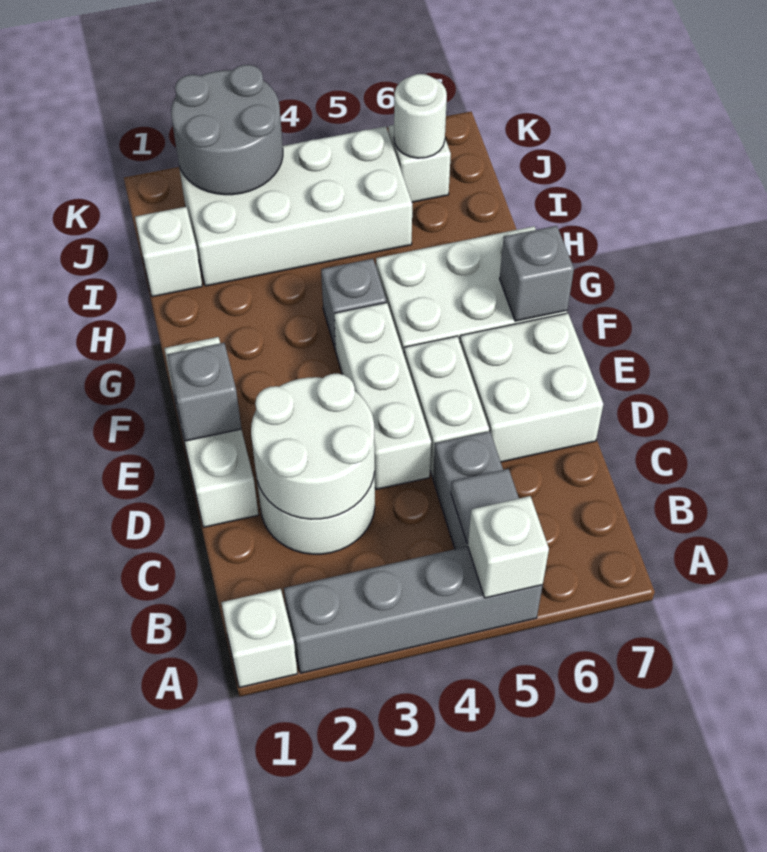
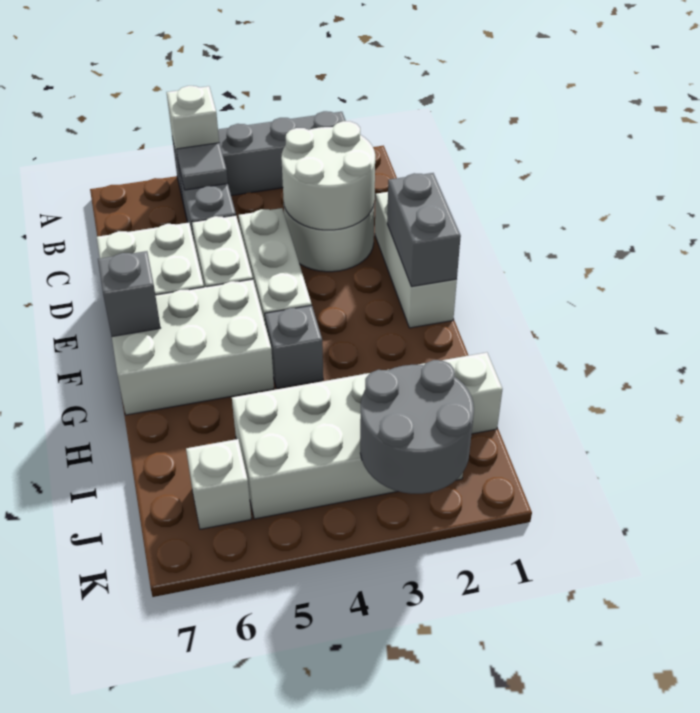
white 1x1 brick [221,589,297,688] -> none
grey 1x1 brick [167,343,241,441] -> grey 1x2 brick [387,173,461,287]
white 1x1 round brick [394,74,447,158] -> none

